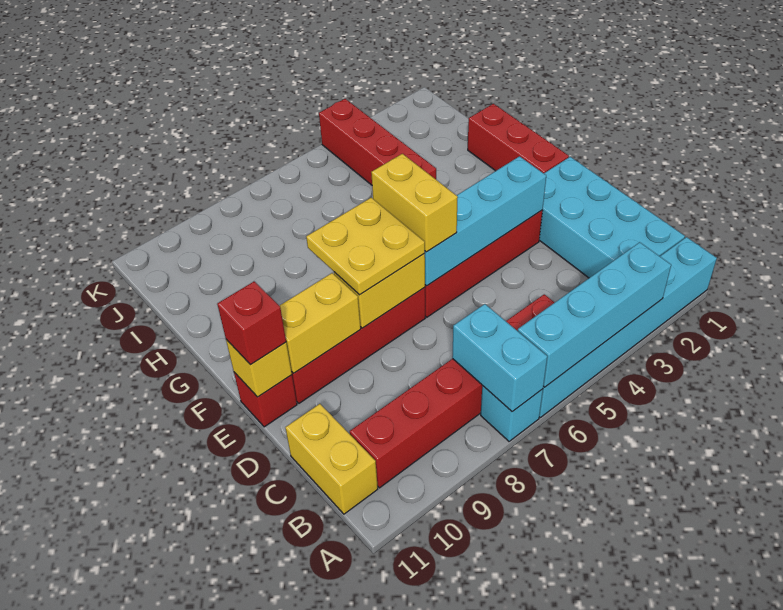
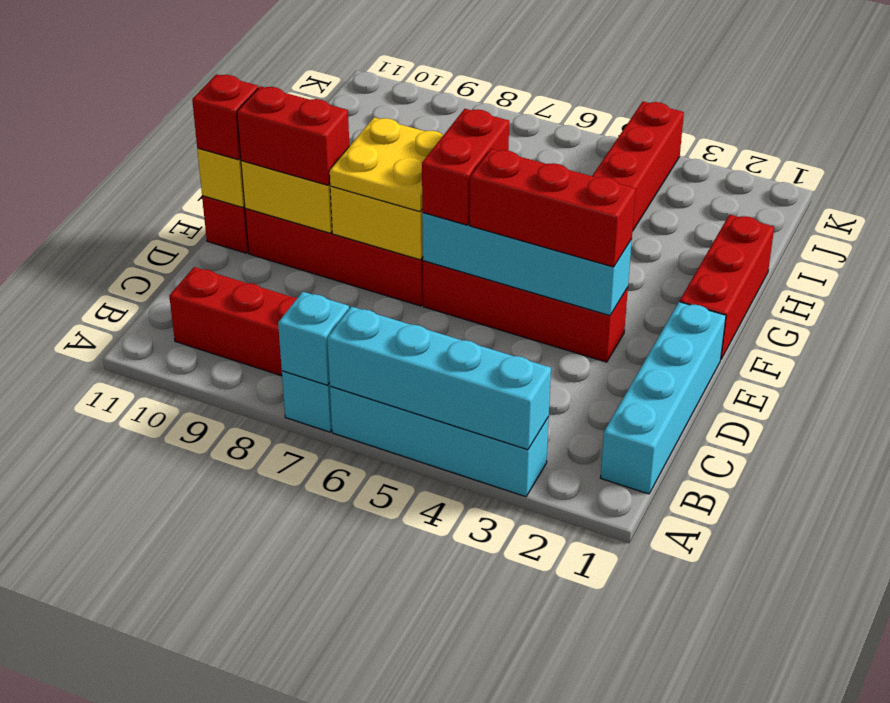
cyan 1x6 brick [539,237,717,417] -> cyan 1x4 brick [330,386,549,497]
cyan 1x2 brick [452,304,547,412] -> cyan 1x1 brick [278,292,349,385]
cyan 2x4 brick [539,157,685,278] -> cyan 1x4 brick [600,302,726,494]
yellow 1x2 brick [285,404,378,514] -> none
none -> red 1x3 brick [470,149,636,267]
yellow 1x2 brick [371,154,458,252] -> red 1x2 brick [422,109,509,225]
none -> red 1x2 brick [237,86,349,185]

